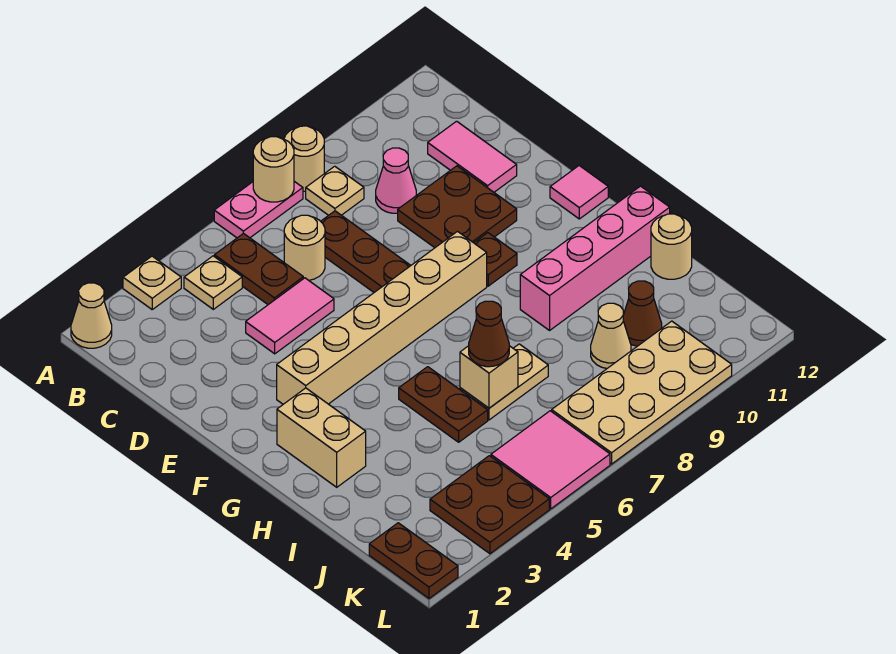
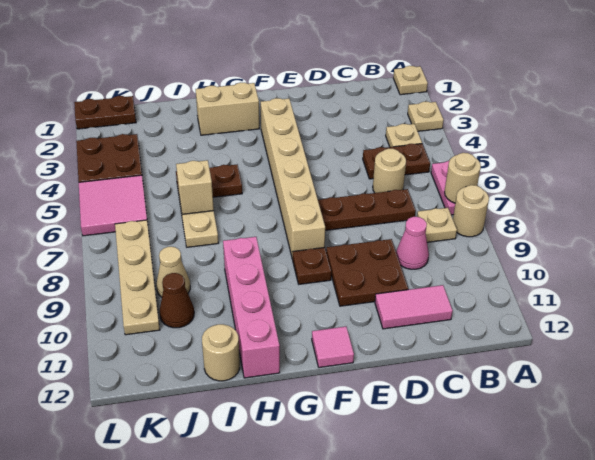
tan 1x1 cone [71,283,112,348] -> tan 1x1 plate [393,66,428,95]
pink 1x2 tile [246,278,334,354] -> none
brown 1x1 cone [469,301,509,367] -> none
tan 2x4 plate [552,321,732,464] -> tan 1x4 plate [115,220,160,335]

